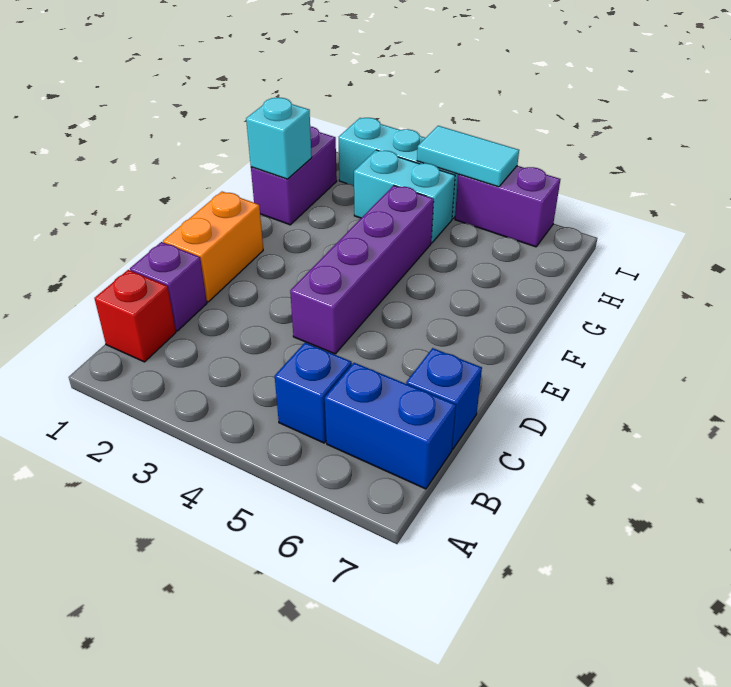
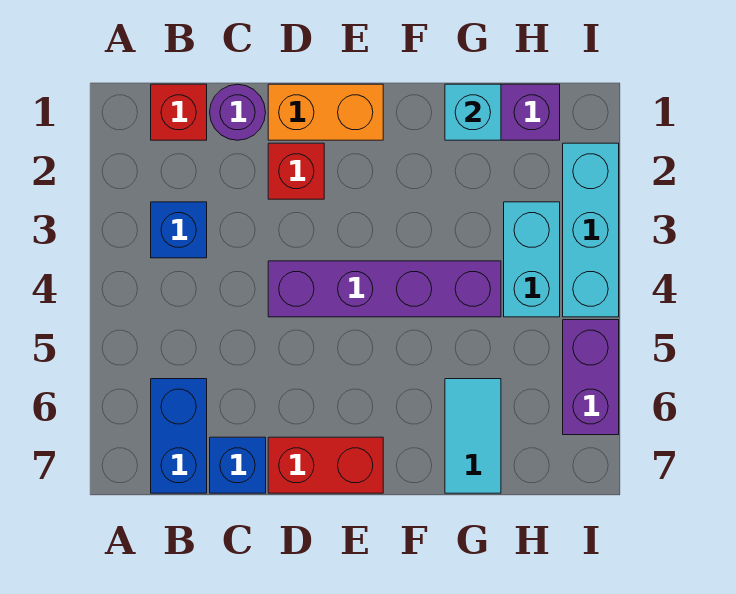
blue 1x1 brick [275,343,352,443] -> blue 1x1 brick moved to [151,202,207,258]
purple 1x1 brick [130,242,207,331] -> purple 1x1 round brick [210,84,266,140]
none -> red 1x1 brick [268,143,324,199]
none -> red 1x2 brick [268,437,383,493]
cyan 1x2 tile [417,126,519,187] -> cyan 1x2 tile moved to [445,379,501,493]

